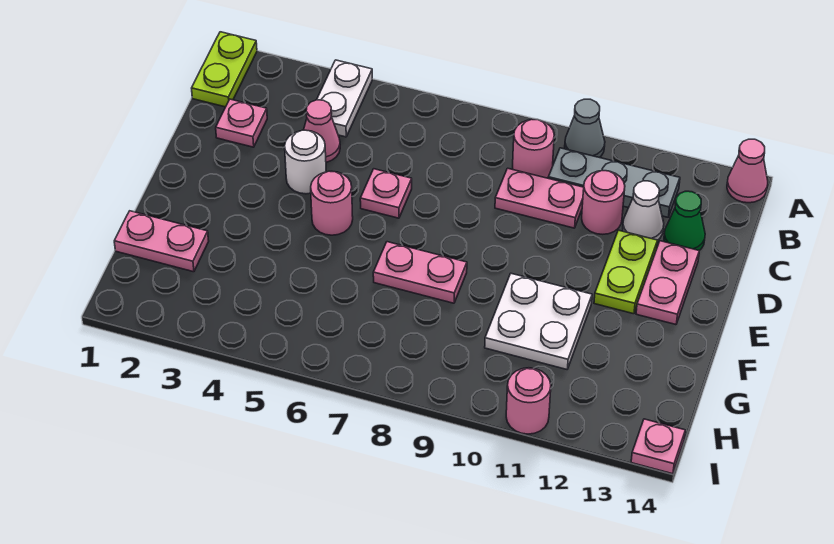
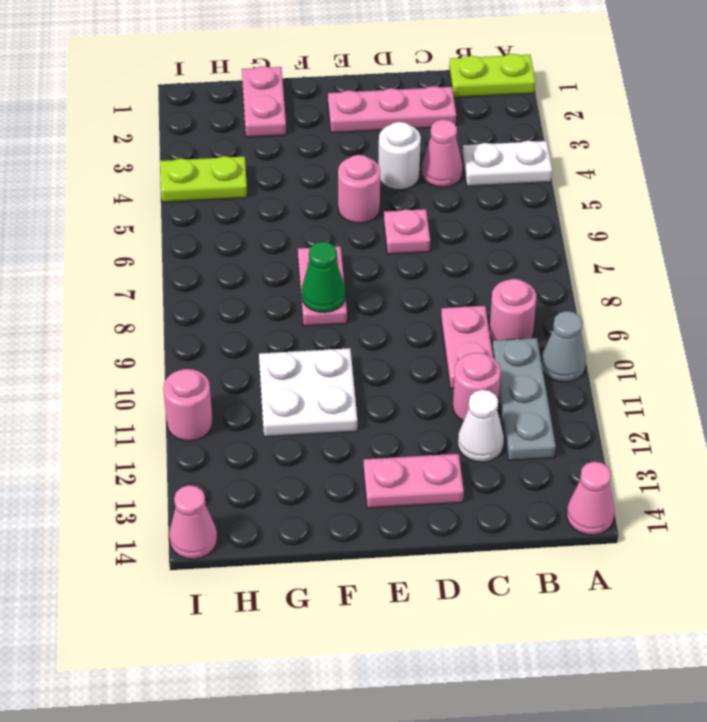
pink 1x1 plate [216,99,267,147] -> pink 1x3 plate [328,86,456,133]
green 1x1 cone [664,191,705,250] -> green 1x1 cone moved to [302,242,345,313]
lime 1x2 plate [594,230,658,314] -> lime 1x2 plate moved to [160,156,247,202]
pink 1x1 plate [631,419,685,474] -> pink 1x1 cone [169,485,217,559]

